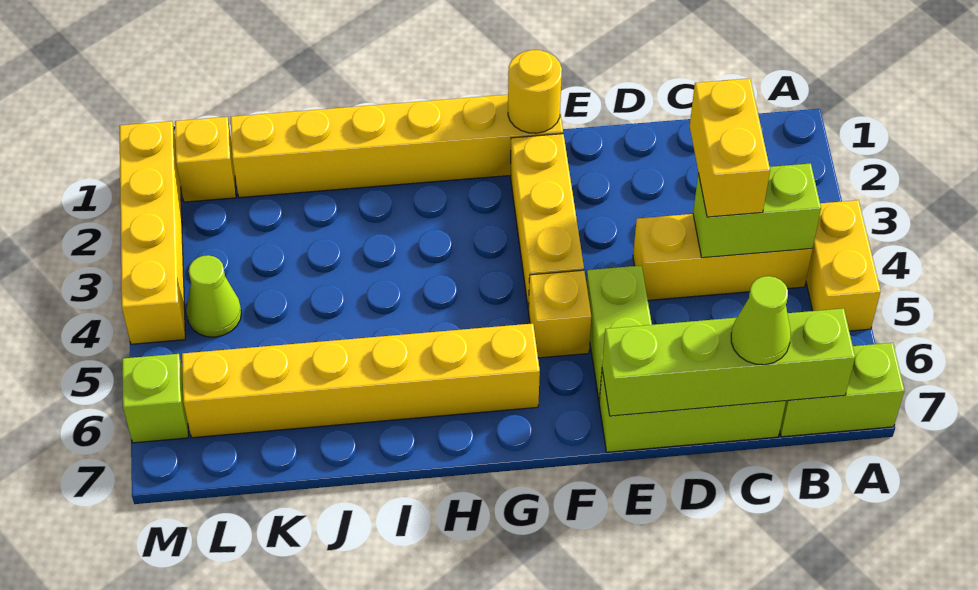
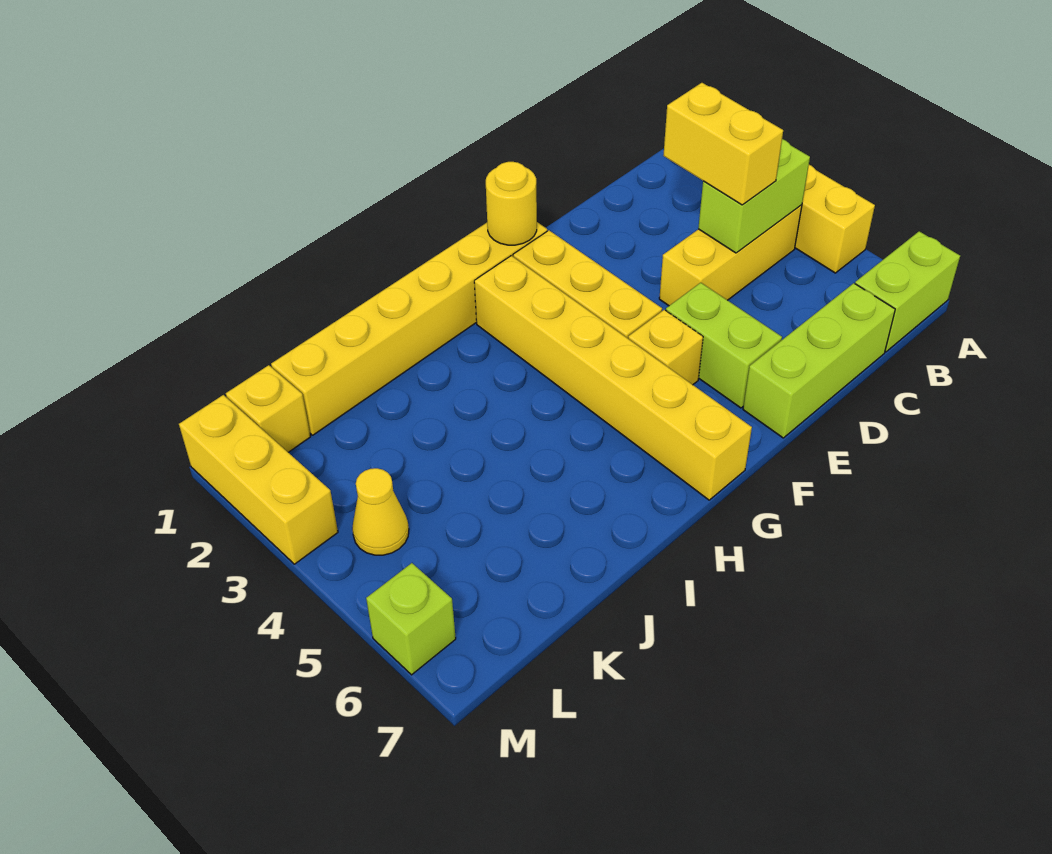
lime 1x4 brick [602,308,855,416] -> none
lime 1x1 cone [731,276,791,365] -> none
yellow 1x6 brick [182,324,540,438] -> yellow 1x6 brick turned to [474,256,752,500]
lime 1x1 cone [186,255,241,337] -> yellow 1x1 cone [352,468,409,555]
yellow 1x4 brick [119,121,185,344] -> yellow 1x3 brick [179,395,338,564]

